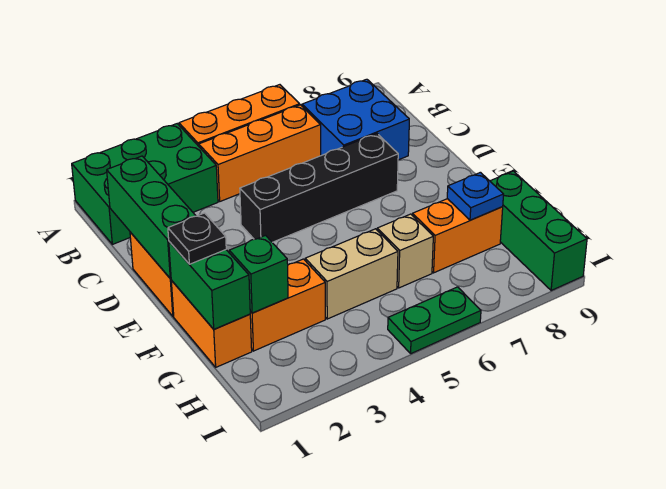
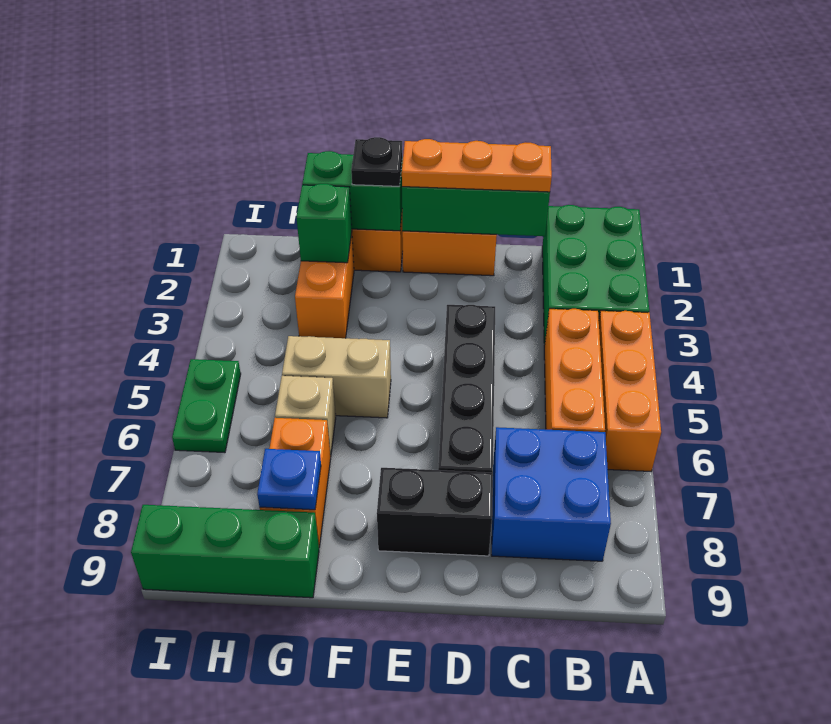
none -> orange 1x3 plate [402,139,552,192]
none -> black 1x2 brick [377,468,493,556]
tan 1x2 brick [305,229,398,319] -> tan 1x2 brick turned to [282,336,391,418]

